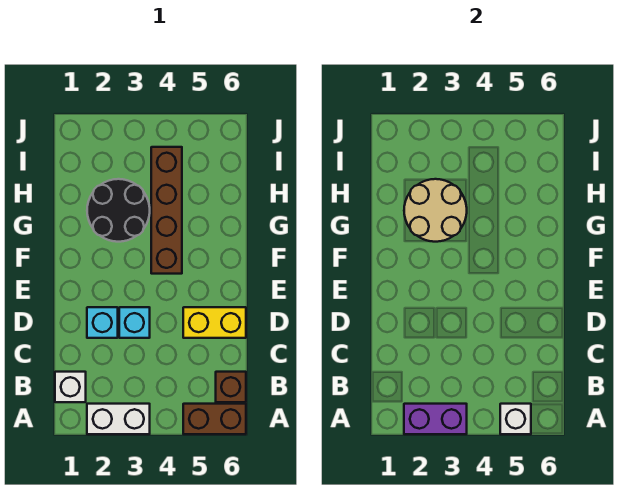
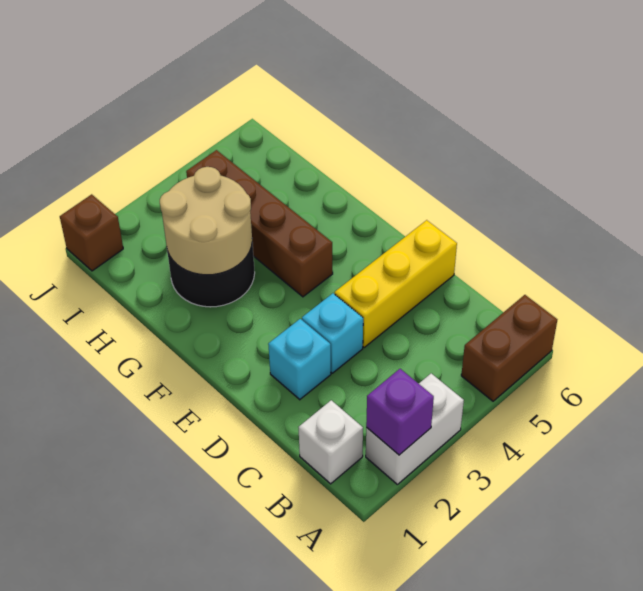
purple 1x2 brick [404,404,467,434] -> purple 1x1 brick [366,369,434,455]
white 1x1 brick [500,404,531,434] -> none
brown 1x1 brick [216,372,246,402] -> brown 1x1 brick moved to [60,194,123,271]
yellow 1x2 brick [183,307,246,338] -> yellow 1x3 brick [335,220,457,347]

